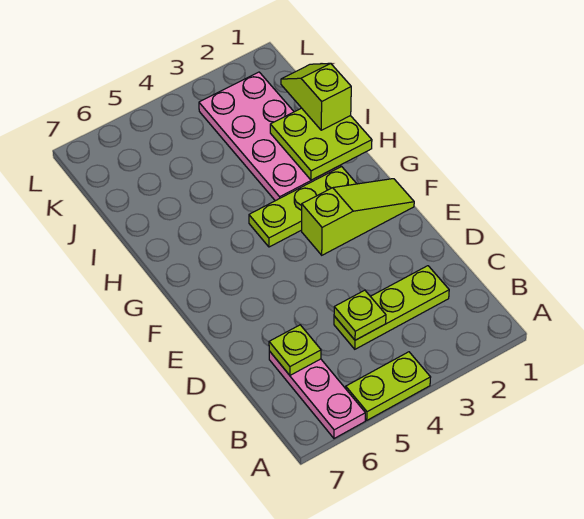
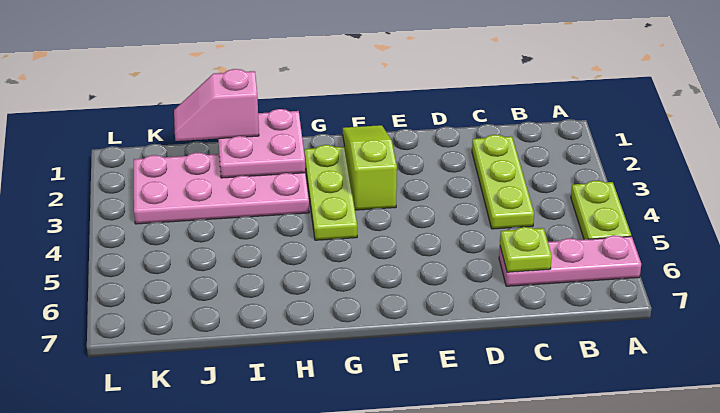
lime 1x1 plate [334,290,386,340] -> none
lime 2x2 plate [270,108,372,180] -> pink 2x2 plate [218,109,305,178]
lime 1x2 slope [281,63,351,130] -> pink 1x2 slope [174,69,259,141]

